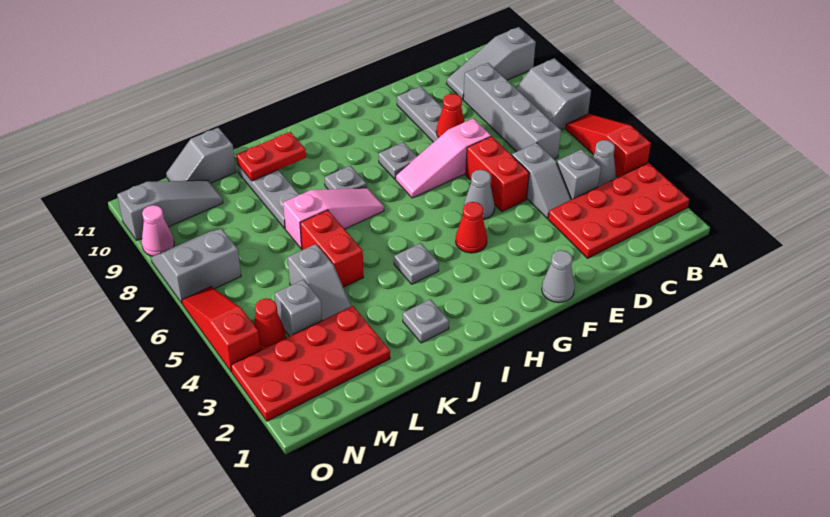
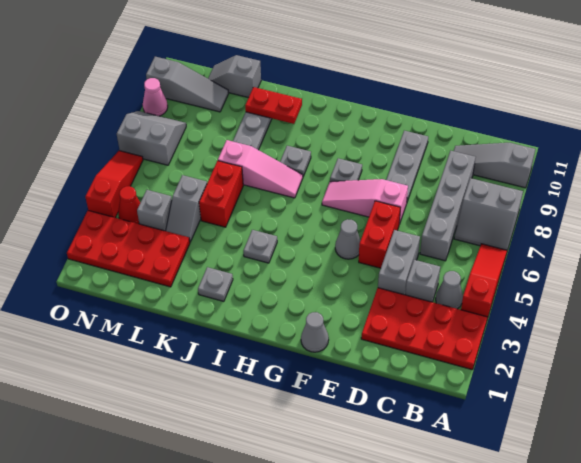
grey 2x2 slope [516,58,591,130] -> grey 2x2 slope turned to [454,178,523,250]
grey 1x2 slope [512,143,571,218] -> grey 1x2 brick [378,230,420,295]
red 1x1 cone [436,94,465,138] -> none
red 1x1 cone [456,202,487,253] -> none

